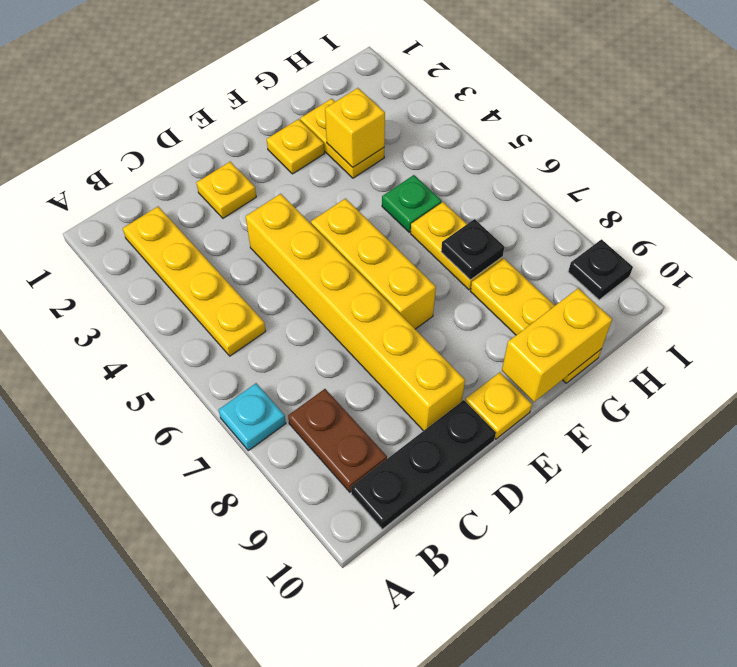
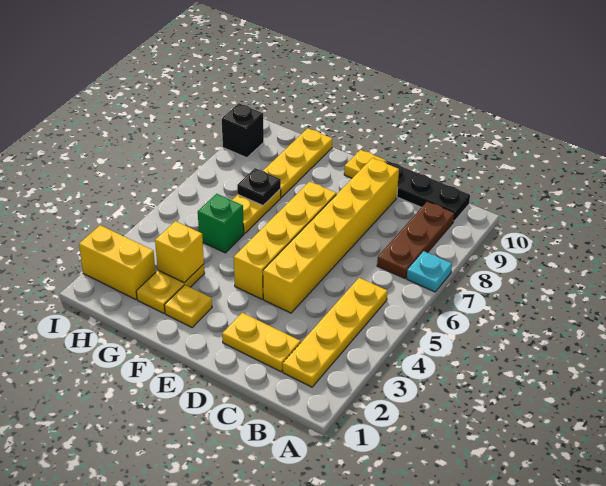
brown 1x2 plate [288,389,387,492] -> brown 1x3 plate [377,201,455,278]
yellow 1x1 plate [196,162,256,218] -> yellow 1x2 plate [222,313,301,372]
yellow 1x3 brick [311,199,436,329] -> yellow 1x4 brick [234,182,336,299]
yellow 1x2 brick [502,288,612,402] -> yellow 1x2 brick moved to [79,225,156,300]
green 1x1 plate [382,175,442,232] -> green 1x1 brick [198,194,244,253]
black 1x1 plate [568,239,633,300] -> black 1x1 brick [222,104,264,158]

